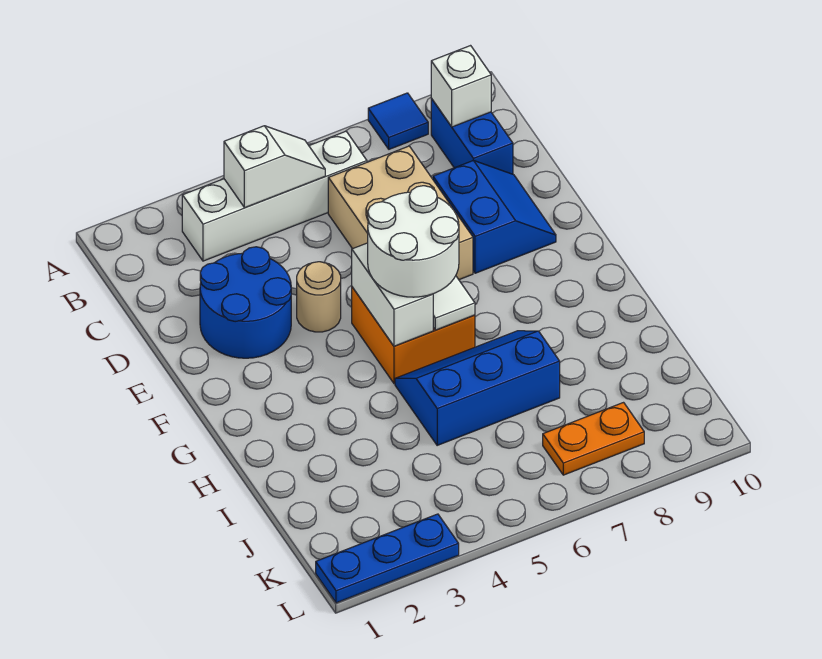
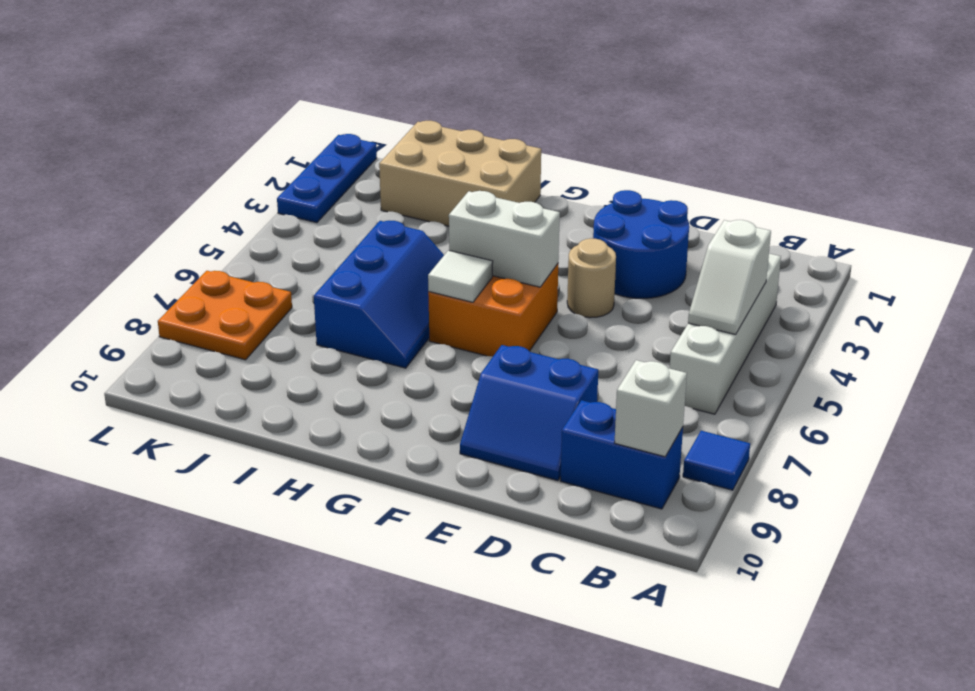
tan 2x3 brick [328,146,473,280] -> tan 2x3 brick moved to [379,121,541,226]
white 2x2 round brick [368,186,459,297] -> none
orange 1x2 plate [543,403,644,475] -> orange 2x2 plate [158,271,292,360]

